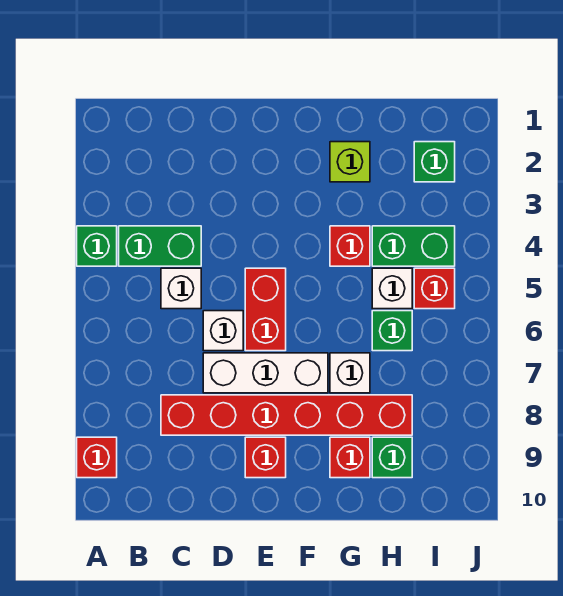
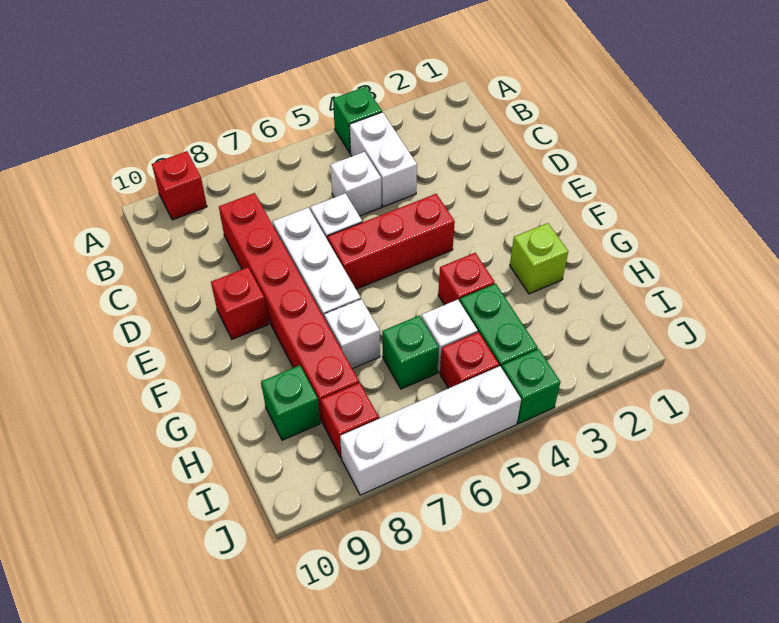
green 1x2 brick [119,226,201,266] -> white 1x2 brick [349,112,417,207]
red 1x2 brick [245,268,286,351] -> red 1x3 brick [327,194,455,289]
red 1x1 brick [330,437,370,478] -> red 1x1 brick moved to [321,383,379,458]
green 1x1 brick [414,142,455,182] -> green 1x1 brick moved to [502,349,560,424]
none -> white 1x4 brick [340,366,521,495]

